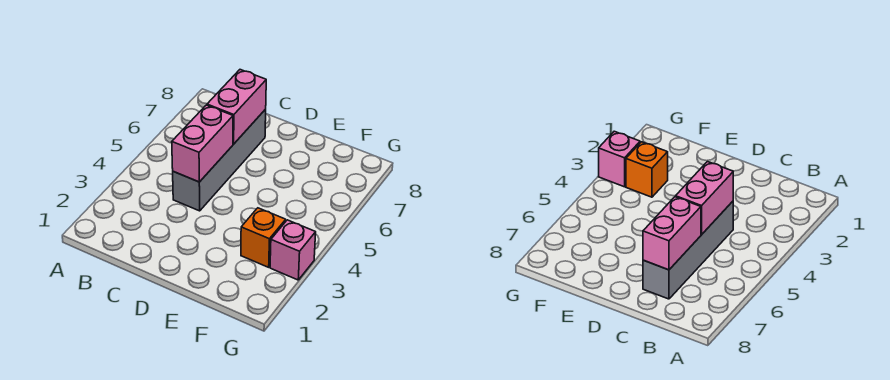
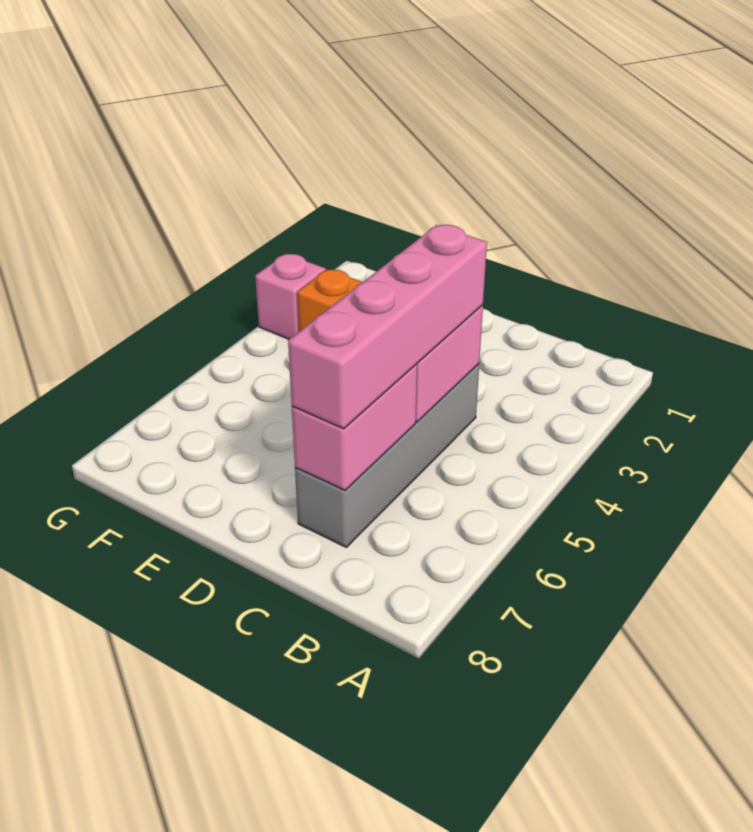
none -> pink 1x4 brick [288,225,487,429]

